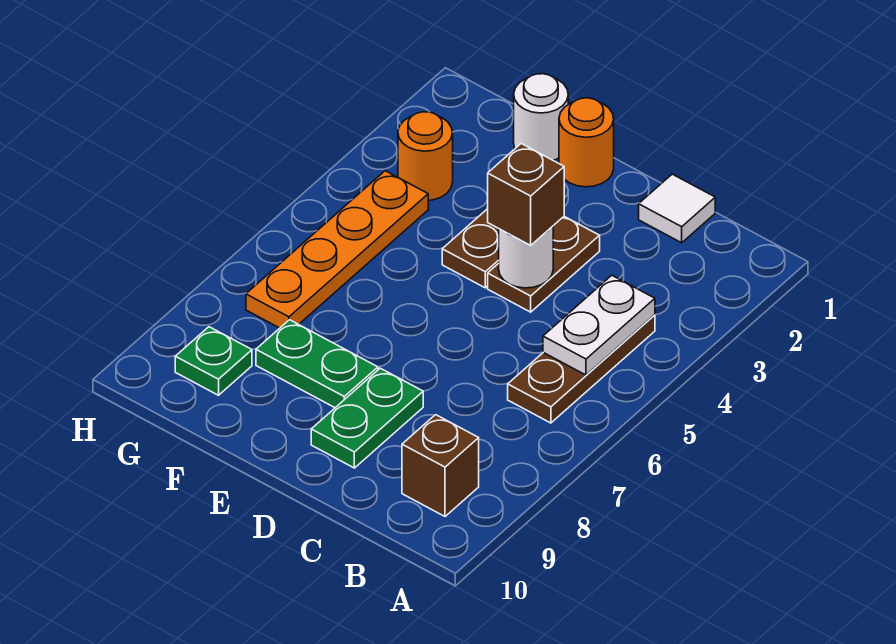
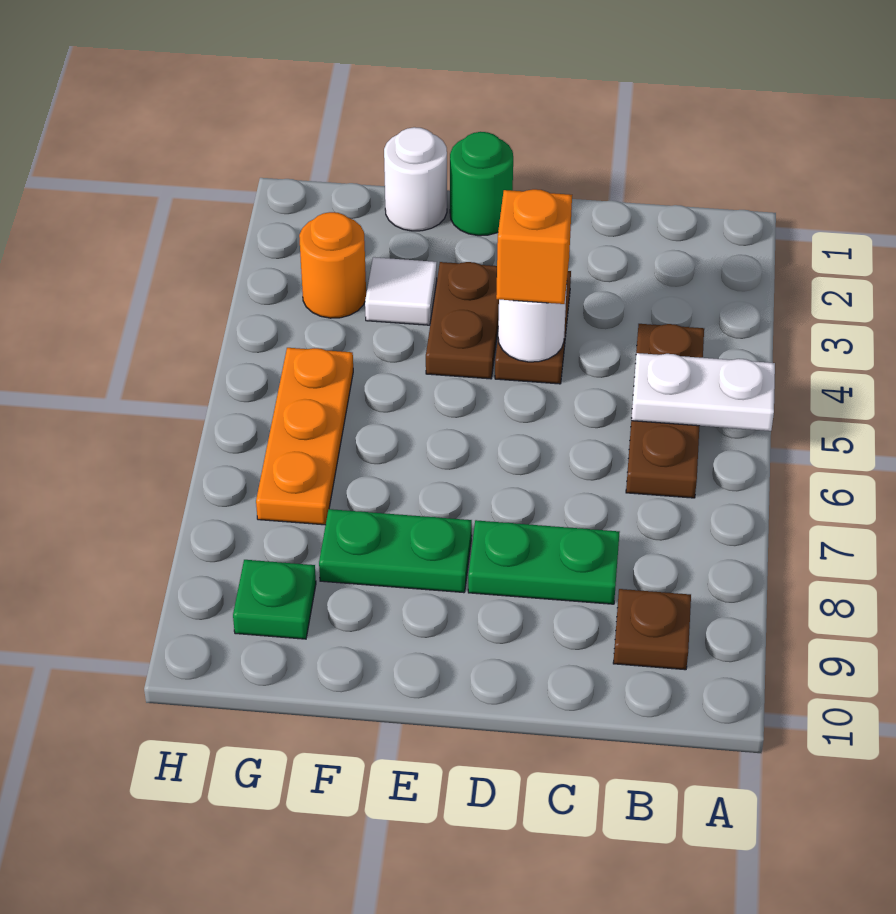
white 1x2 plate [543,275,655,375] -> white 1x2 plate turned to [631,353,775,431]
brown 1x1 brick [402,415,479,516] -> brown 1x1 plate [613,589,691,670]
white 1x1 tile [639,174,715,243] -> white 1x1 tile moved to [365,257,437,325]
brown 1x1 brick [488,144,564,245] -> orange 1x1 brick [496,189,572,304]
green 1x2 plate [311,368,423,468] -> green 1x2 plate turned to [468,520,620,604]
orange 1x1 round brick [559,98,614,187] -> green 1x1 round brick [450,132,513,236]
orange 1x4 plate [246,171,428,328] -> orange 1x3 plate [256,348,353,525]

